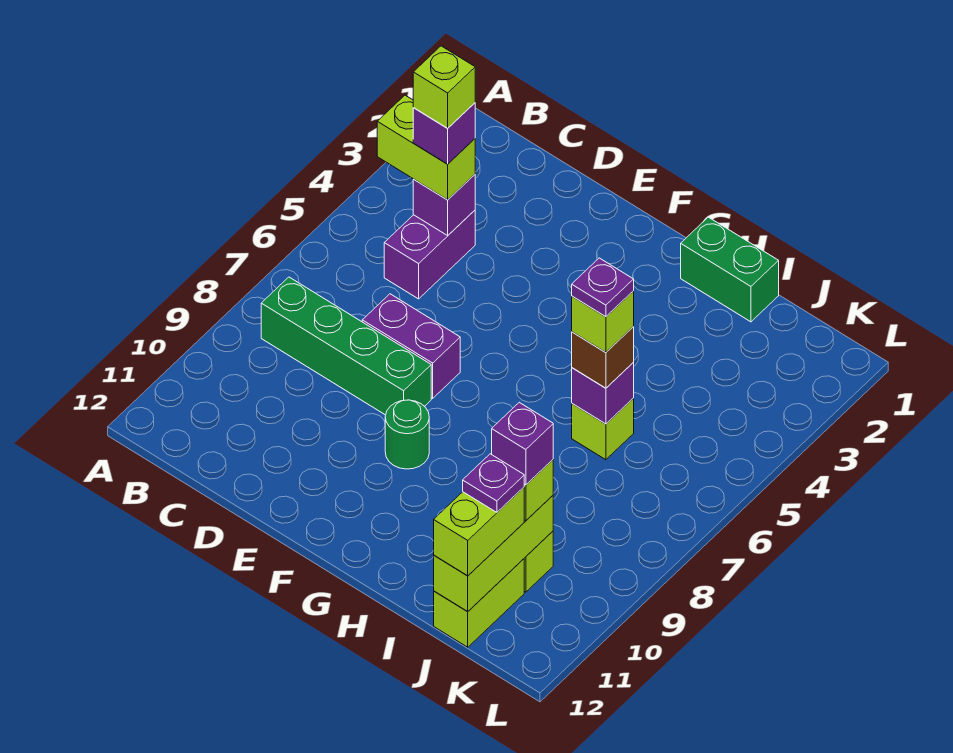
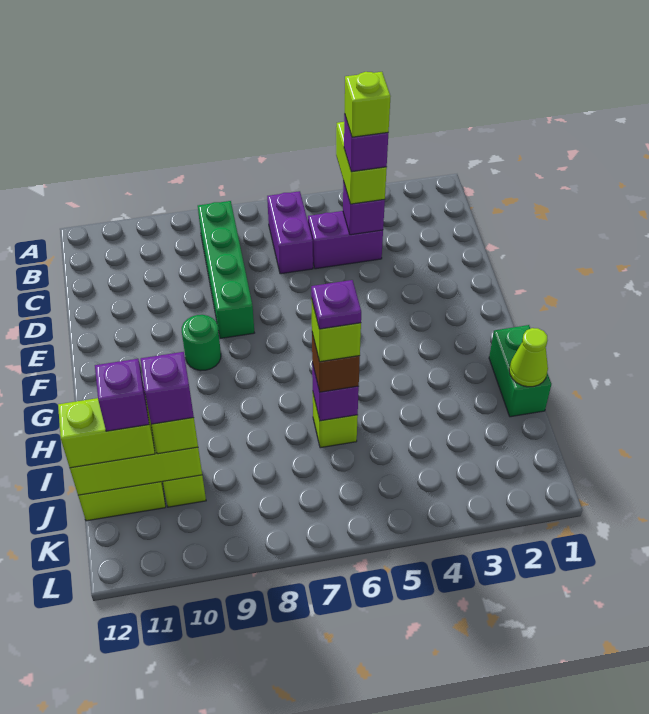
purple 1x2 brick [362,294,460,398] -> purple 1x2 brick moved to [267,191,313,274]
none -> lime 1x1 cone [509,328,548,387]
purple 1x1 plate [463,454,525,512] -> purple 1x1 brick [95,359,149,431]

